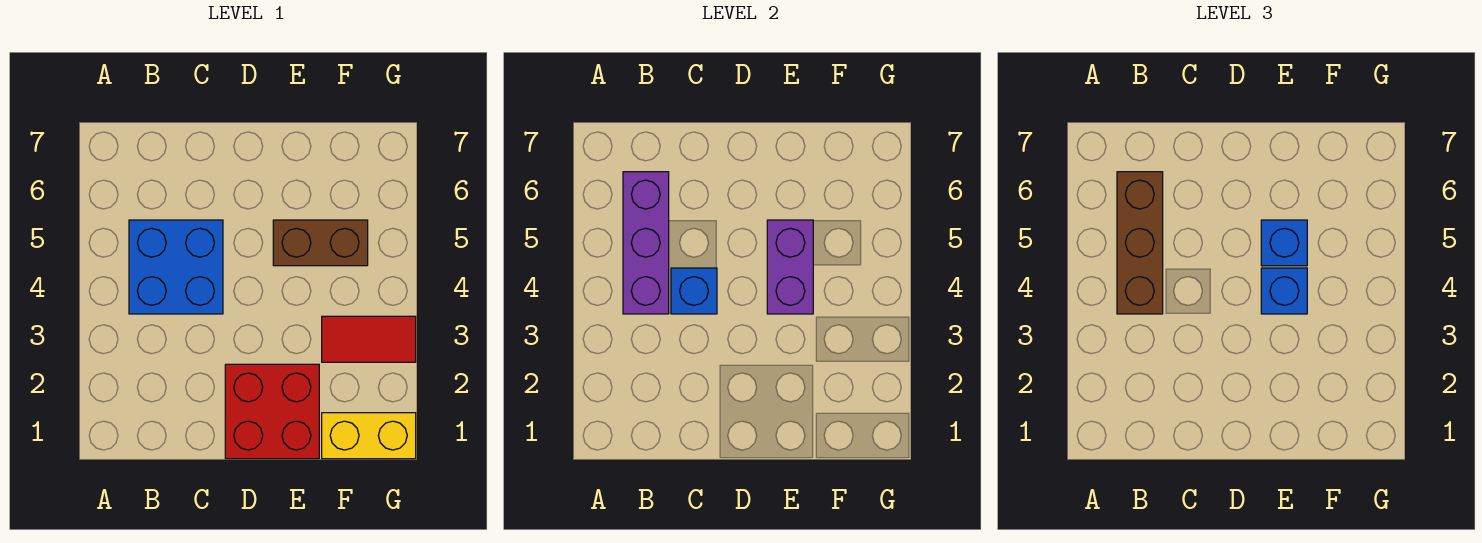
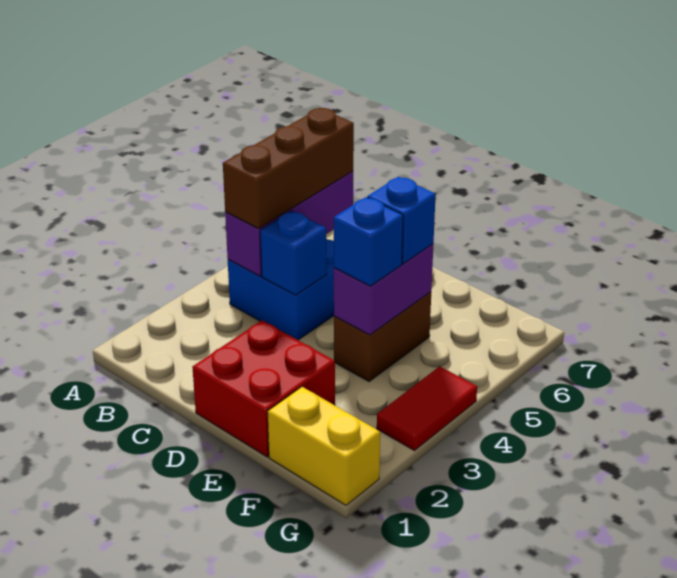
brown 1x2 brick [273,220,368,266] -> brown 1x2 brick turned to [334,292,431,382]
red 1x2 tile [322,316,416,362] -> red 1x2 tile turned to [377,366,477,451]

